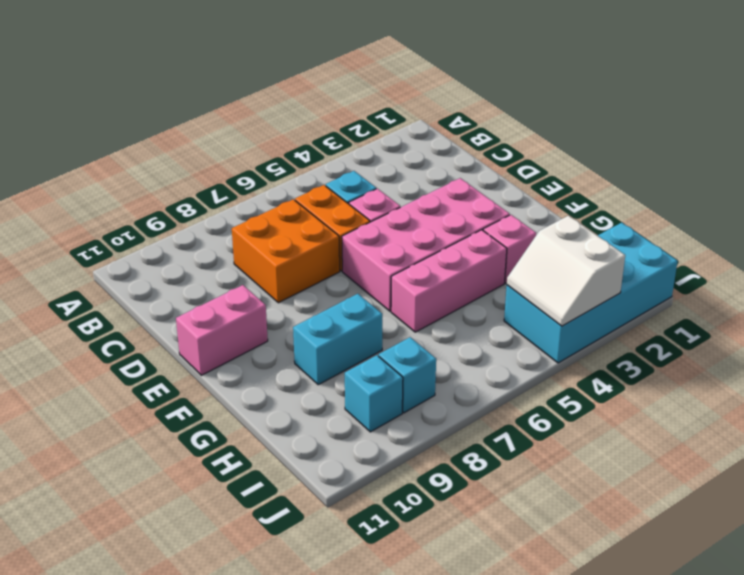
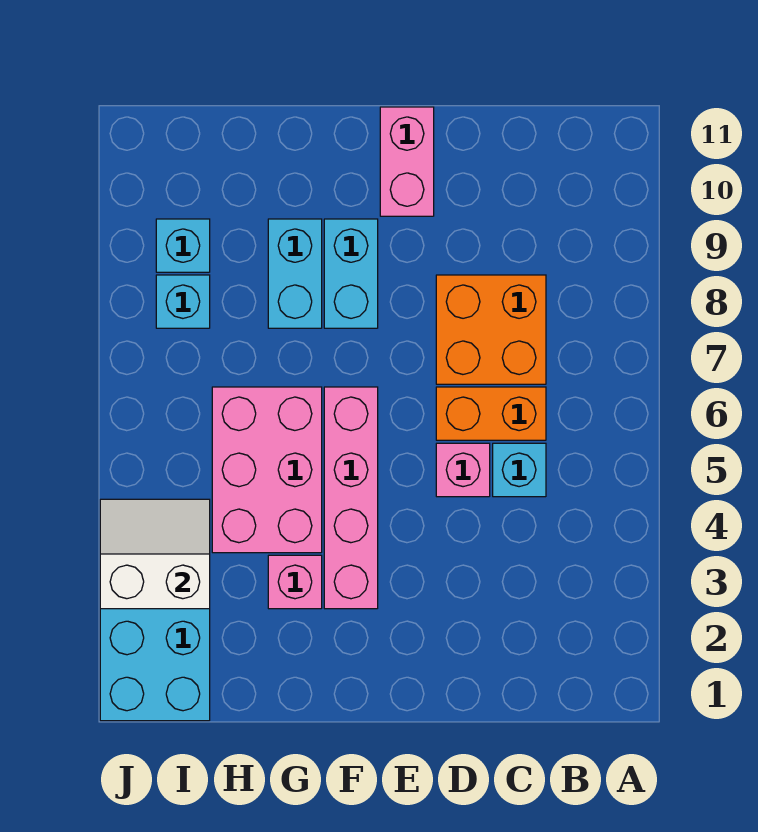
pink 2x4 brick [342,178,510,311] -> pink 1x4 brick [324,387,378,609]
none -> cyan 1x2 brick [324,219,378,328]
pink 1x3 brick [391,230,507,332] -> pink 2x3 brick [212,387,322,553]

